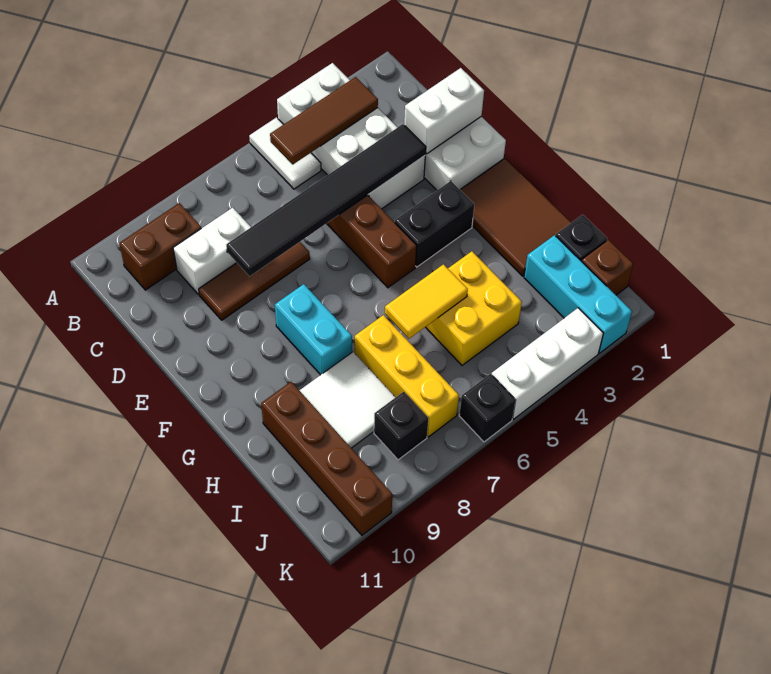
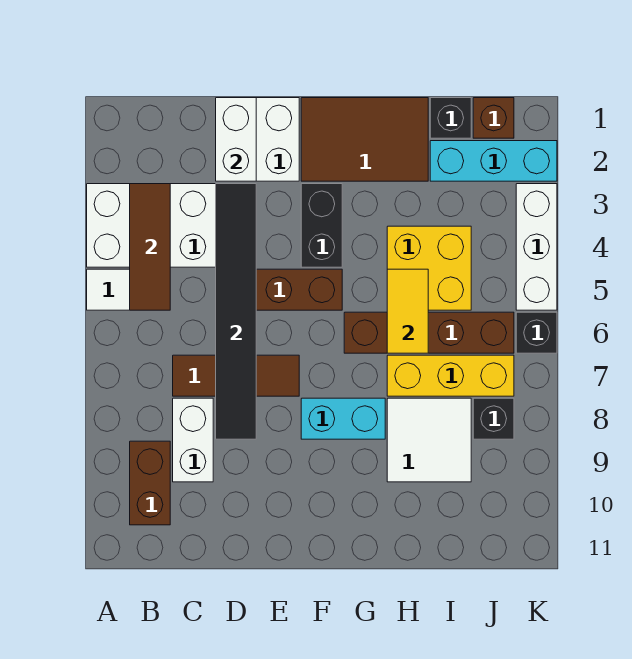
brown 1x3 tile [199,242,310,320] -> brown 1x3 tile turned to [173,355,299,396]
brown 1x4 brick [261,382,392,535] -> brown 1x4 brick moved to [344,312,514,353]

